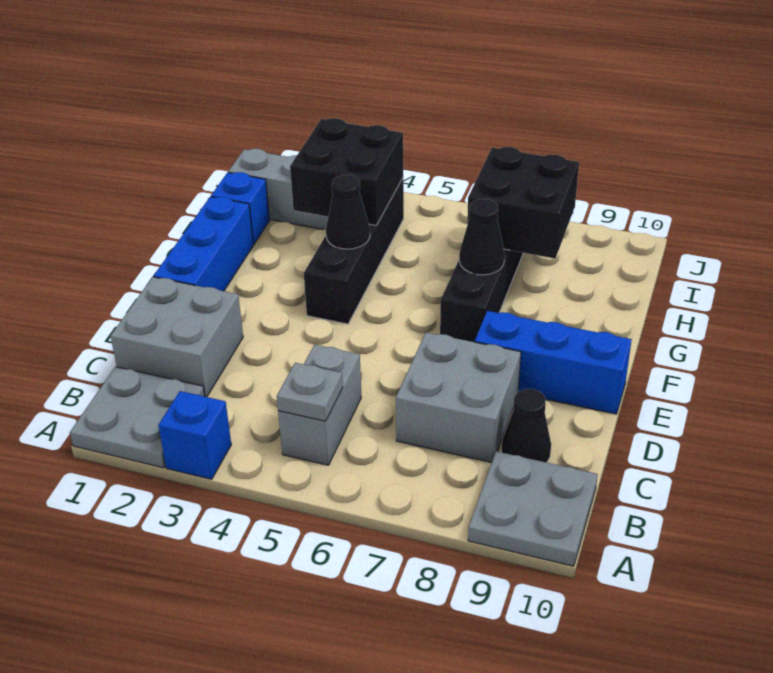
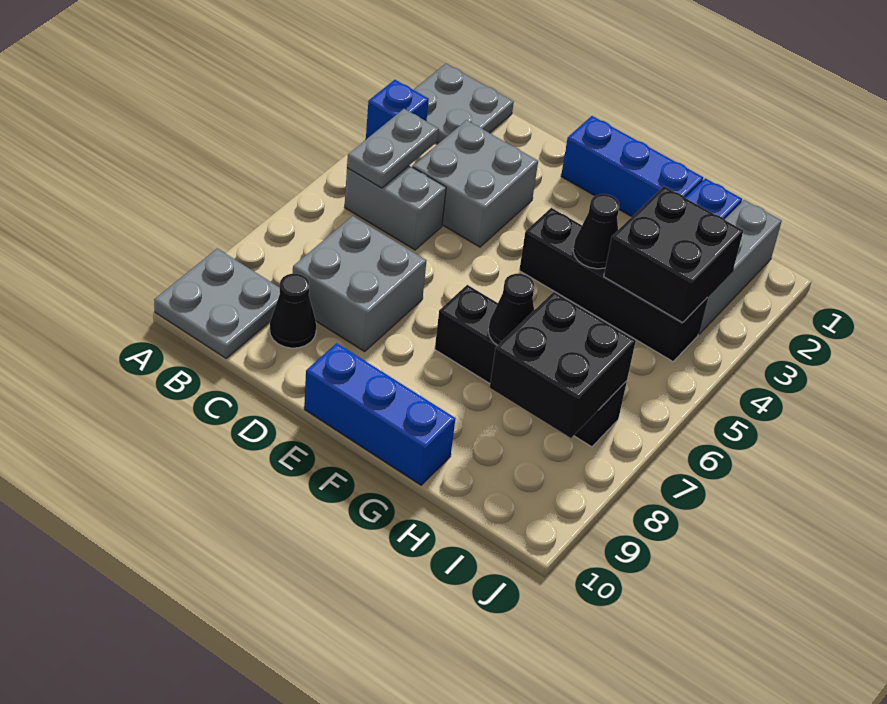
grey 1x1 plate [277,363,343,421] -> grey 1x2 plate [347,109,439,188]
grey 2x2 brick [111,277,243,397] -> grey 2x2 brick moved to [412,120,538,247]
blue 1x3 brick [475,311,632,414] -> blue 1x3 brick turned to [304,343,456,485]

